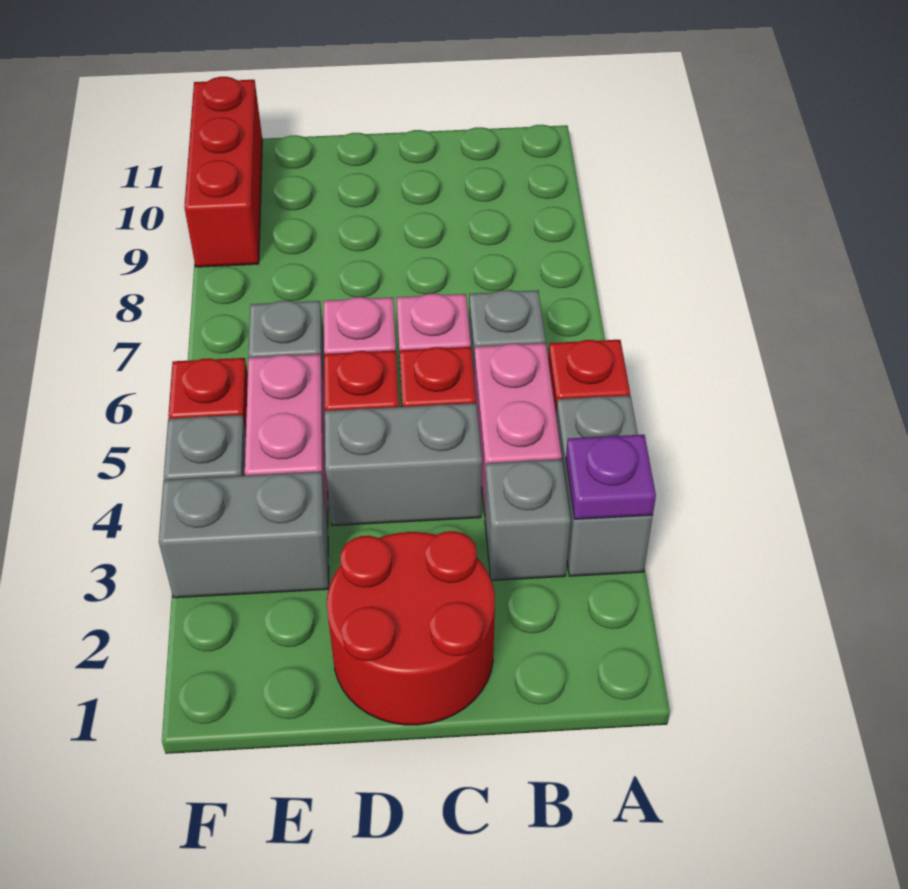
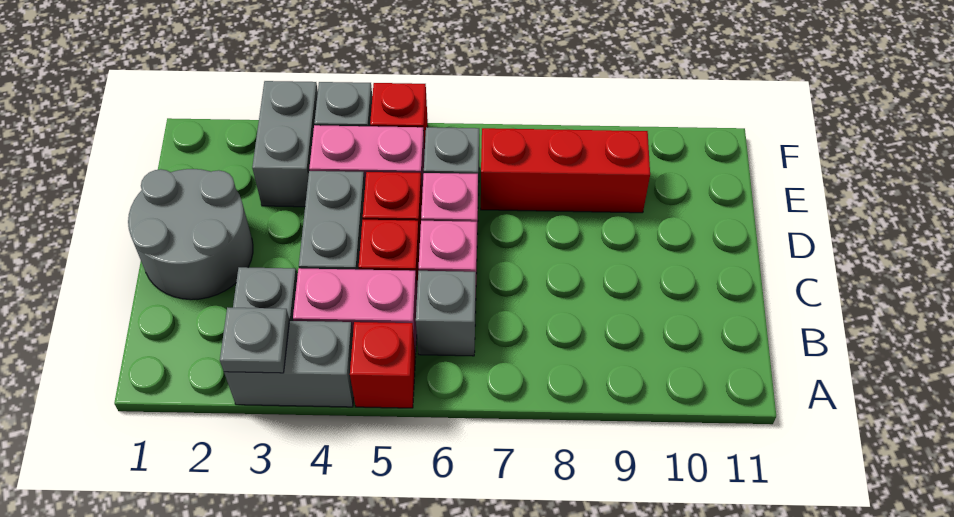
purple 1x1 plate [566,435,656,519] -> grey 1x1 plate [220,307,289,373]
red 2x2 round brick [327,531,495,725] -> grey 2x2 round brick [128,169,253,300]
red 1x3 brick [184,77,262,267] -> red 1x3 brick moved to [481,128,650,213]

